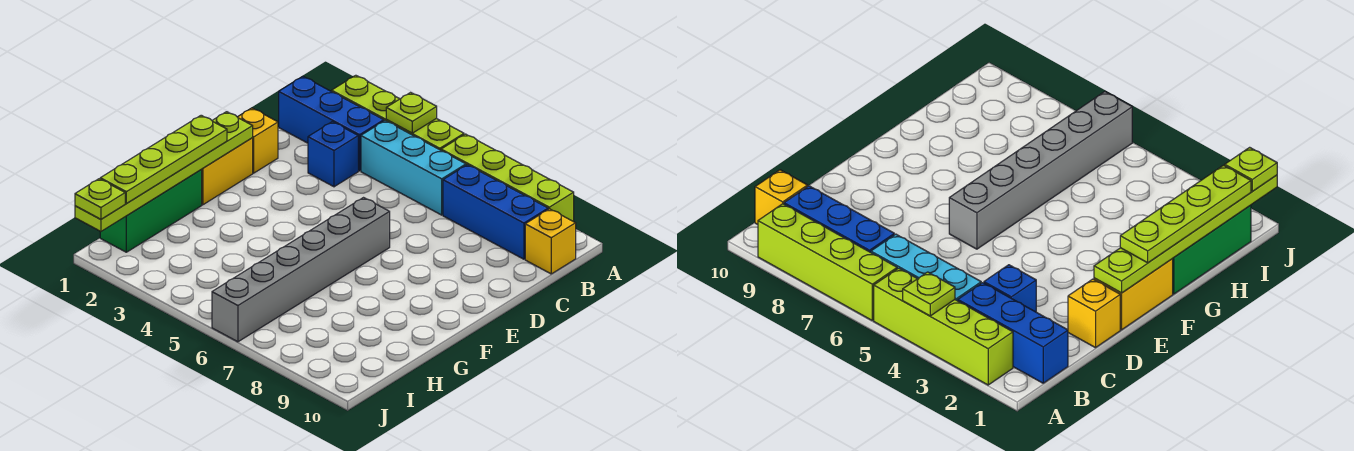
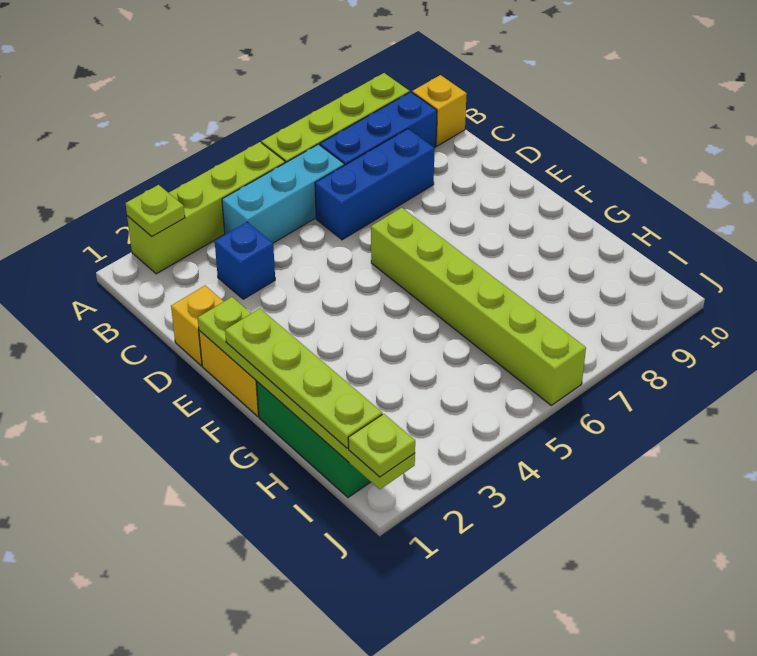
lime 1x1 plate [386,93,437,133] -> lime 1x1 plate moved to [125,185,185,236]
blue 1x3 brick [279,77,384,171] -> blue 1x3 brick moved to [315,129,435,240]
grey 1x6 brick [212,198,390,342] -> lime 1x6 brick [371,208,586,405]

